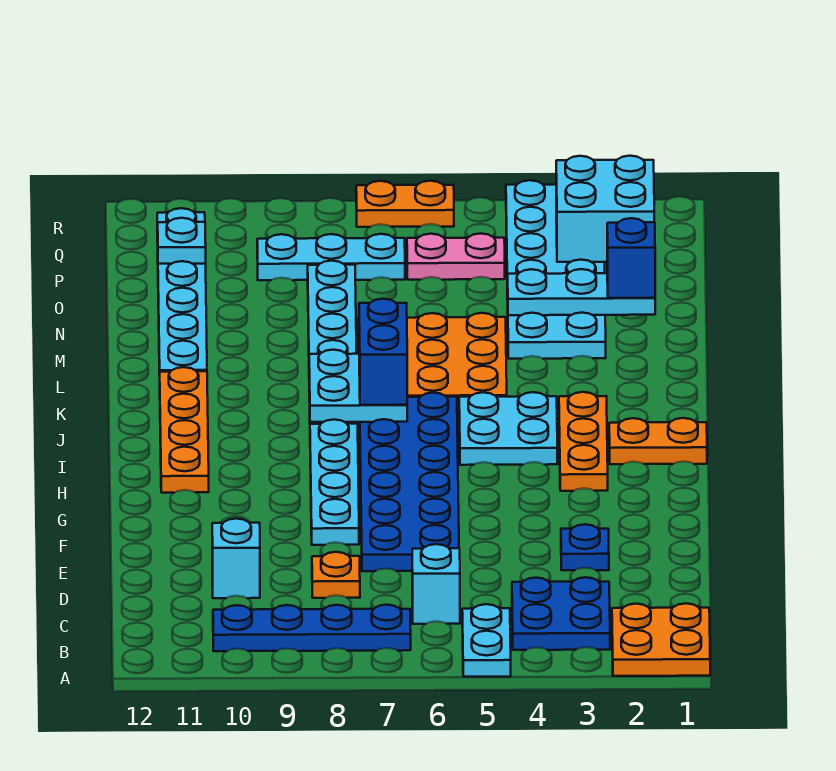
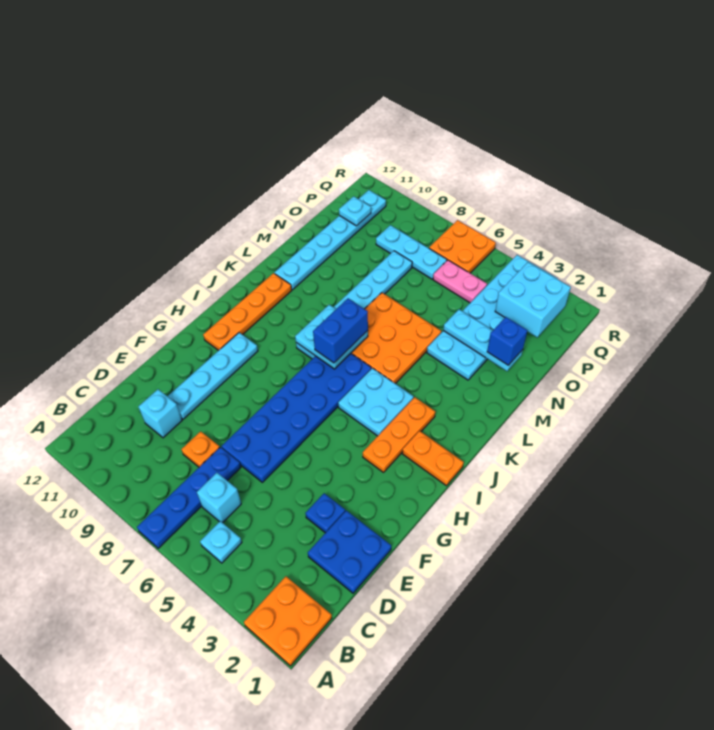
cyan 1x2 plate [462,604,511,677] -> cyan 1x1 plate [200,521,242,563]
blue 2x2 plate [512,577,610,650] -> blue 2x2 plate moved to [308,510,391,593]
blue 1x4 plate [213,605,411,651] -> blue 1x4 plate turned to [137,447,241,549]
cyan 1x4 plate [310,420,359,545] -> cyan 1x4 plate moved to [168,333,258,419]
orange 1x2 plate [356,181,454,227] -> orange 2x2 plate [429,220,496,273]

